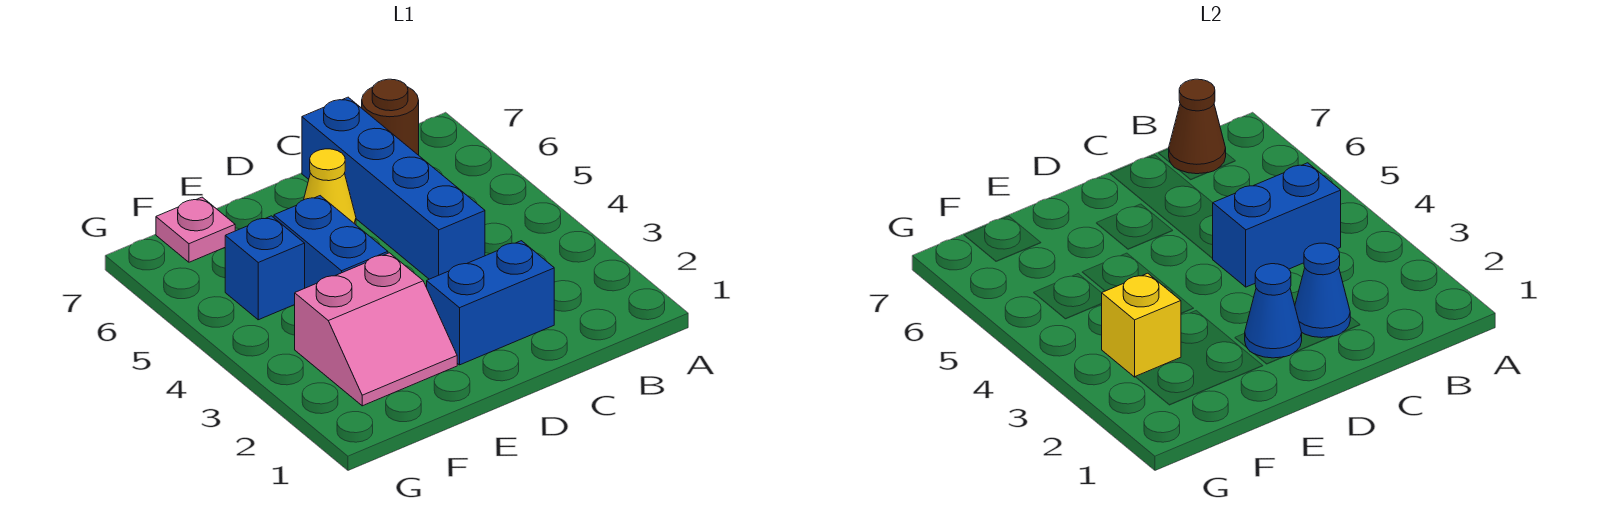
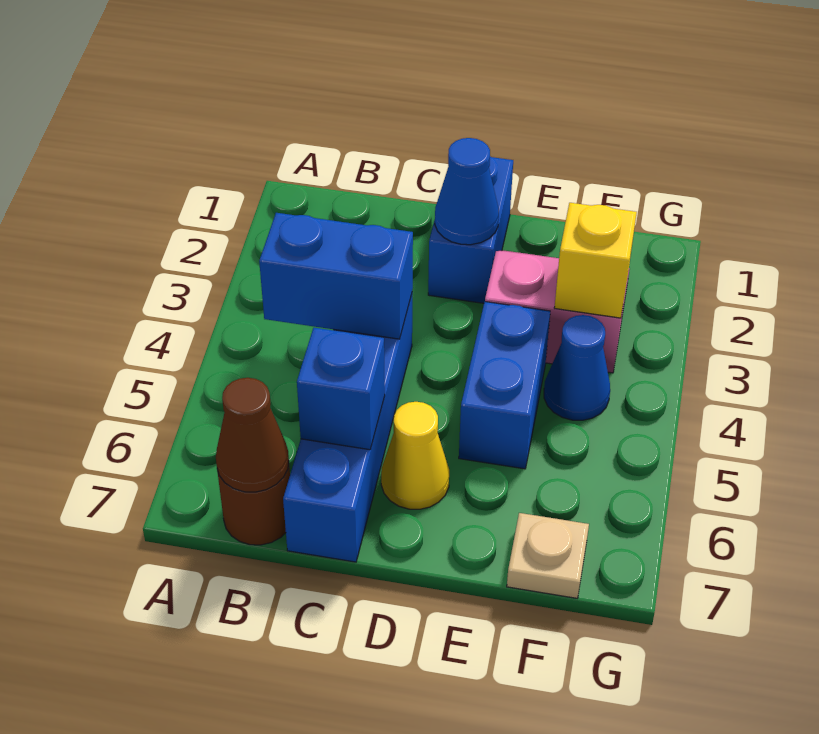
blue 1x2 brick [427,241,554,365] -> blue 1x2 brick turned to [428,156,513,303]
blue 1x1 cone [1295,243,1350,338] -> blue 1x1 cone moved to [544,315,610,420]
blue 1x1 brick [225,216,305,320] -> blue 1x1 brick moved to [297,328,385,450]
pink 1x1 plate [156,197,235,262] -> tan 1x1 plate [507,513,589,598]

